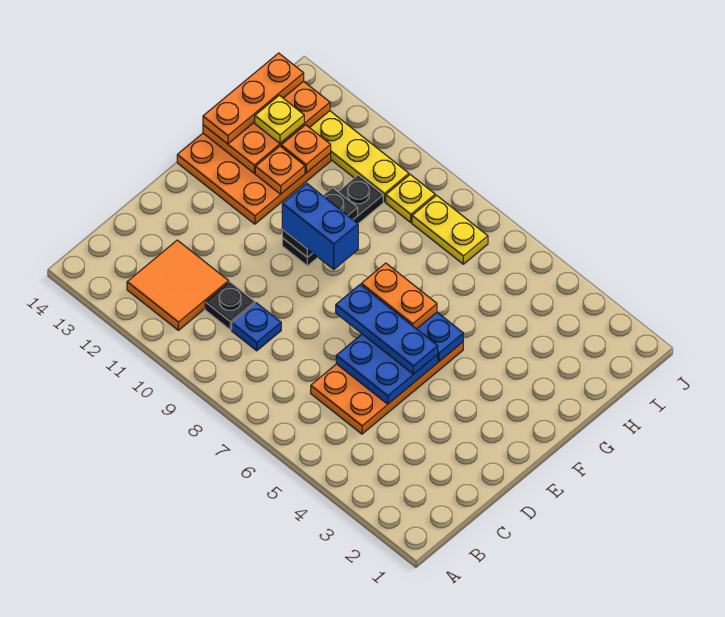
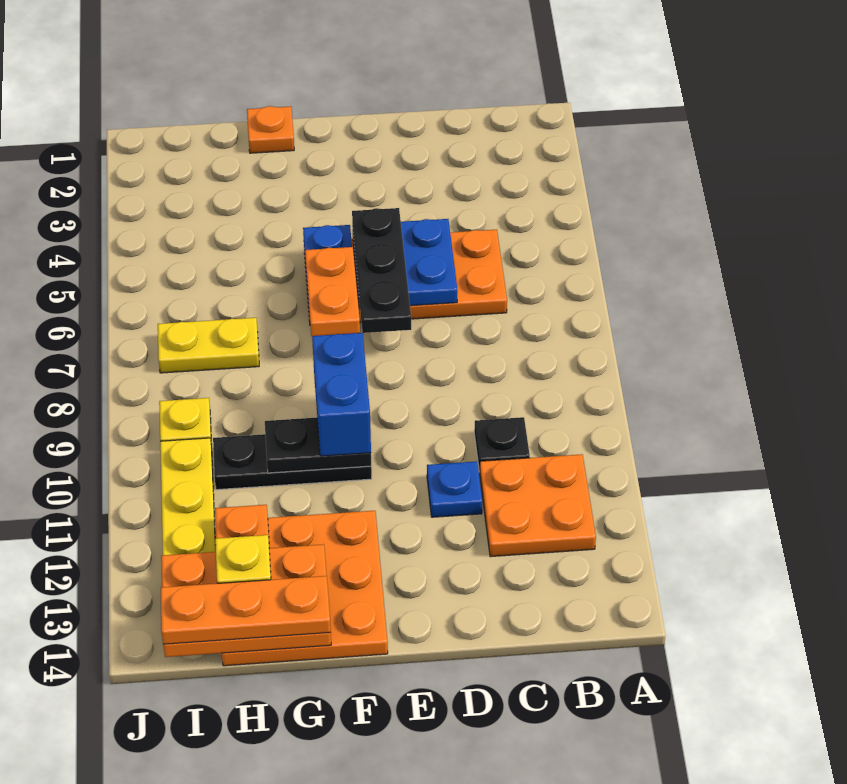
orange 2x2 tile [127,240,229,330] -> orange 2x2 plate [480,454,596,557]
blue 1x1 plate [232,303,281,351] -> blue 1x1 plate moved to [427,461,482,517]
blue 1x3 plate [336,285,438,374] -> black 1x3 plate [352,208,411,333]
orange 1x1 plate [255,146,305,194] -> orange 1x1 plate moved to [247,106,294,153]
yellow 1x2 plate [412,195,488,264] -> yellow 1x2 plate turned to [158,318,259,373]

